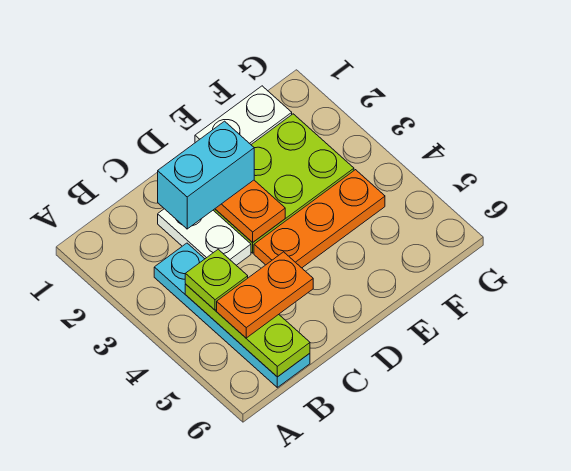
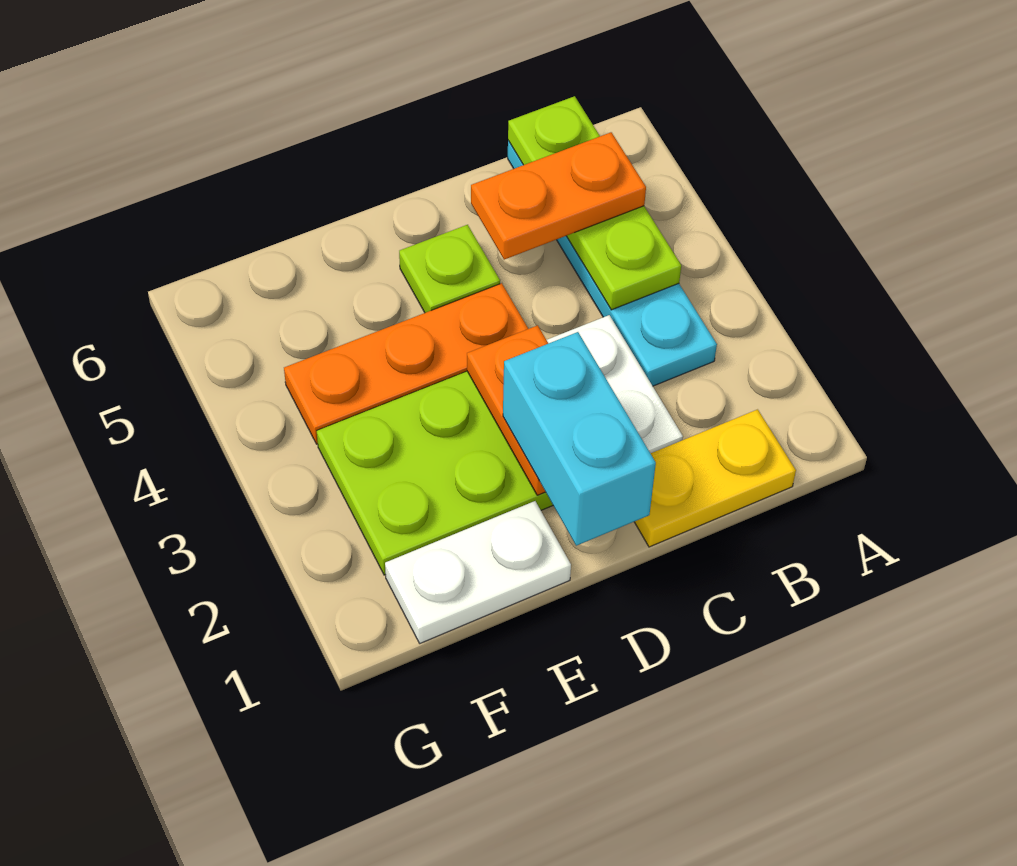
none -> yellow 1x2 plate [634,409,796,547]
lime 1x1 plate [185,249,248,310] -> lime 1x1 plate moved to [399,225,500,313]
cyan 1x2 brick [158,121,254,229] -> cyan 1x2 brick turned to [503,332,656,546]

